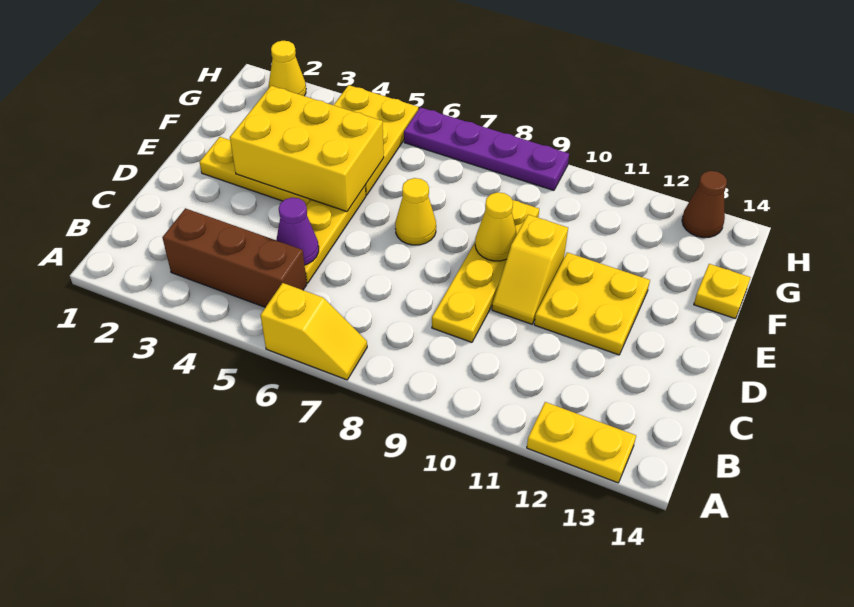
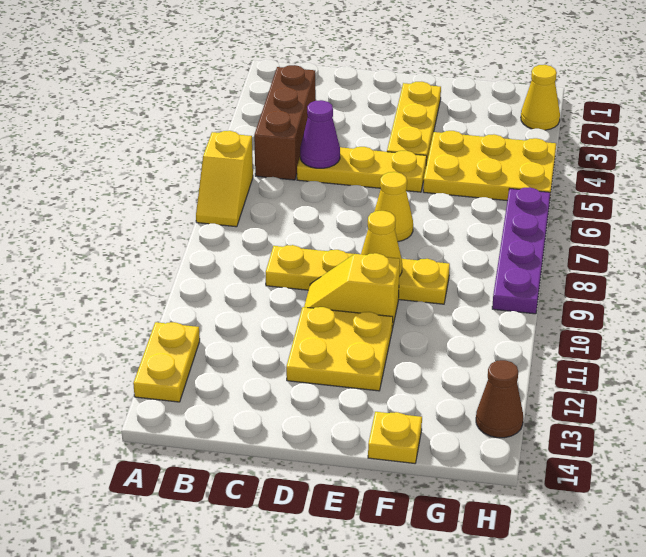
yellow 2x3 brick [230,86,384,212] -> none

